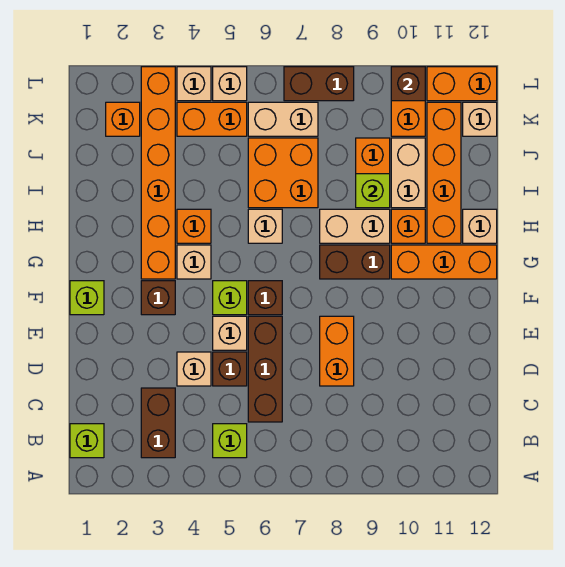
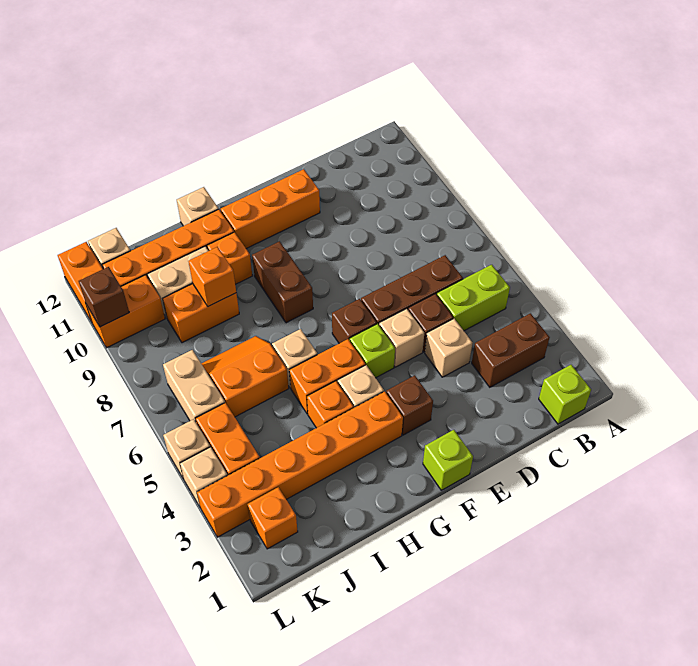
lime 1x1 brick [213,424,247,458] -> lime 1x2 brick [437,265,510,331]
orange 1x2 brick [320,316,354,386] -> orange 1x2 brick moved to [289,339,365,414]
orange 1x3 brick [391,245,497,279] -> orange 1x3 brick turned to [221,169,320,249]
tan 1x2 brick [320,209,390,243] -> none
orange 2x2 brick [248,138,318,208] -> orange 2x2 slope [201,336,289,417]
lime 1x1 brick [356,174,390,208] -> orange 1x1 brick [188,247,236,306]
brown 1x2 brick [284,67,354,101] -> none

